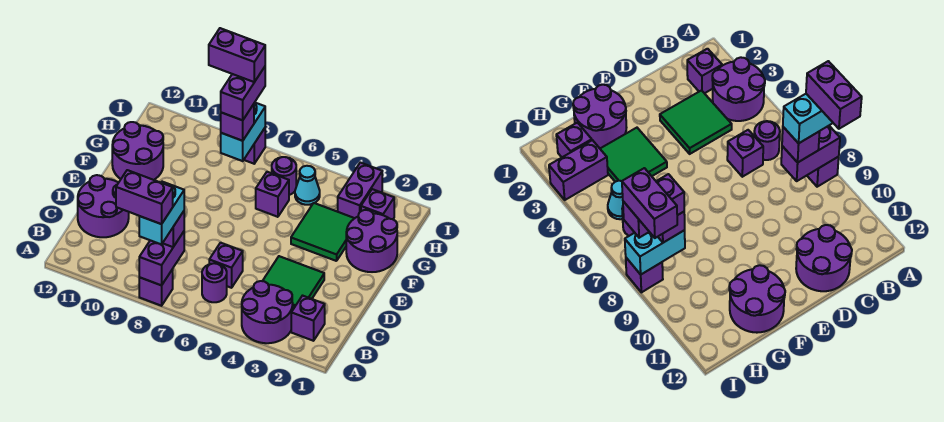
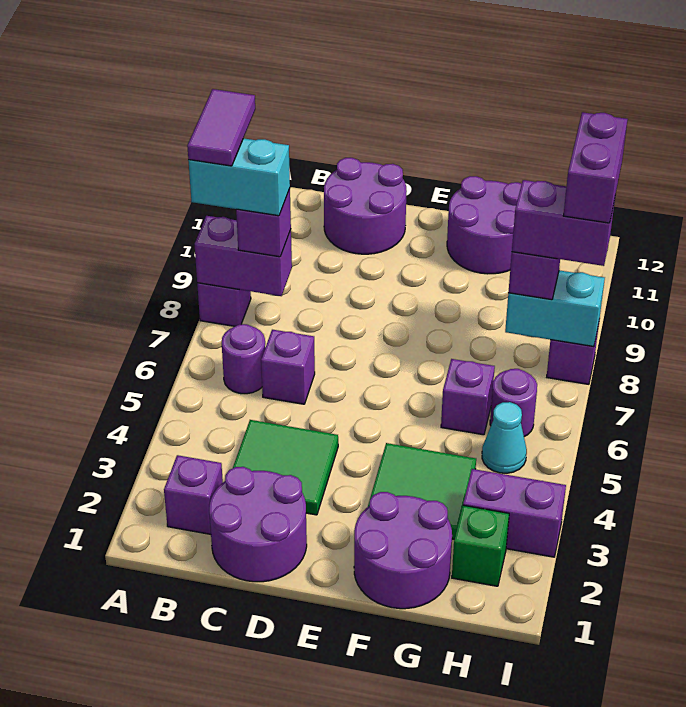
purple 2x2 round brick [242,281,293,343] -> purple 2x2 round brick moved to [209,467,307,582]
purple 1x2 brick [116,170,173,224] -> purple 1x2 tile [187,89,255,166]
purple 1x1 brick [361,189,394,219] -> green 1x1 brick [452,505,509,586]

